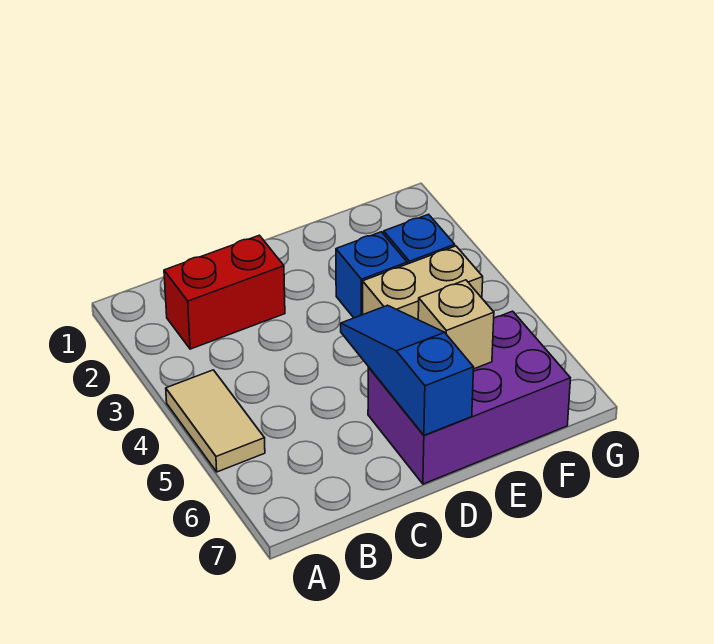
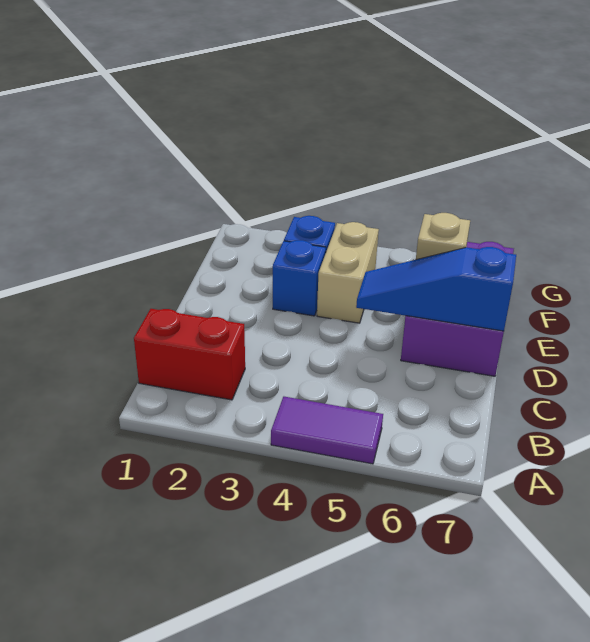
tan 1x2 tile [166,370,265,472] -> purple 1x2 tile [271,397,383,464]
red 1x2 brick [164,235,285,349] -> red 1x2 brick turned to [134,309,245,400]

